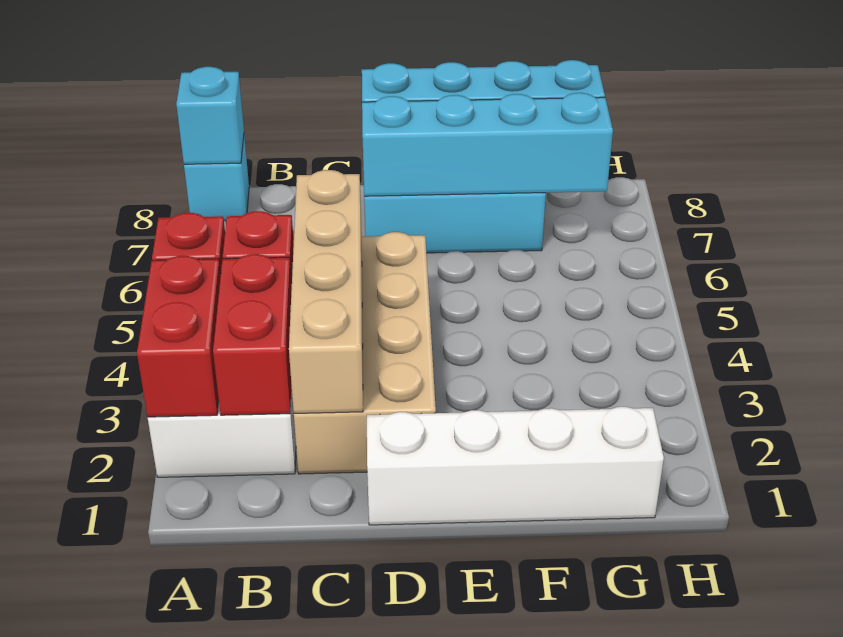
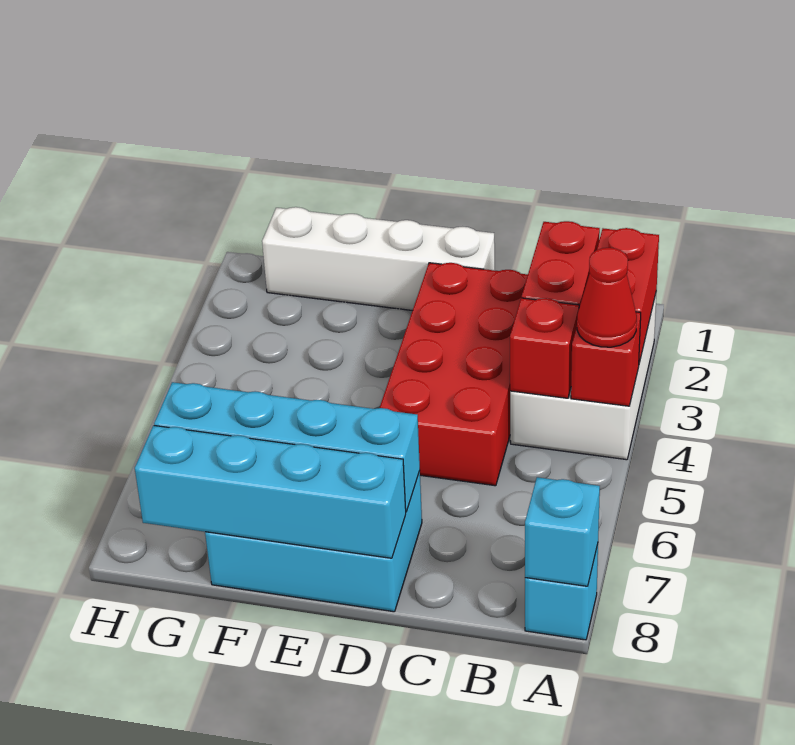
none -> red 1x1 cone [577,248,637,347]
tan 2x4 brick [294,232,436,474] -> red 2x4 brick [380,263,528,486]
tan 1x4 brick [289,170,363,413] -> none

